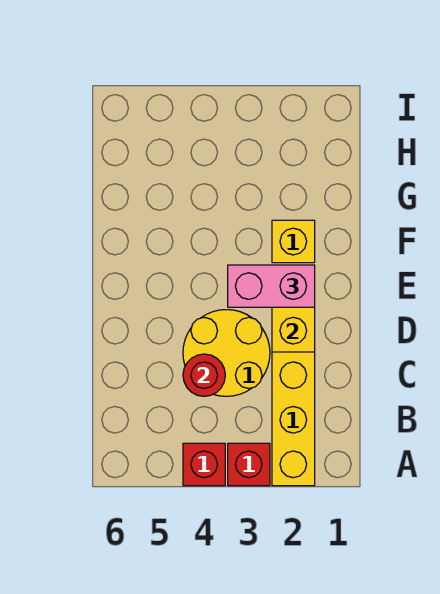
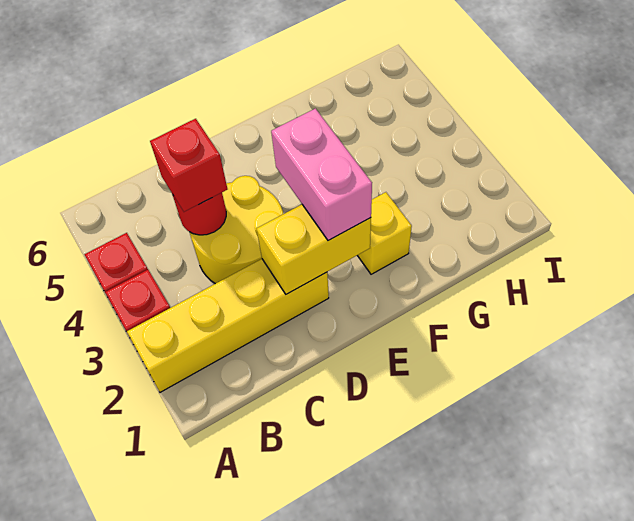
none -> red 1x1 brick [150,119,227,212]

